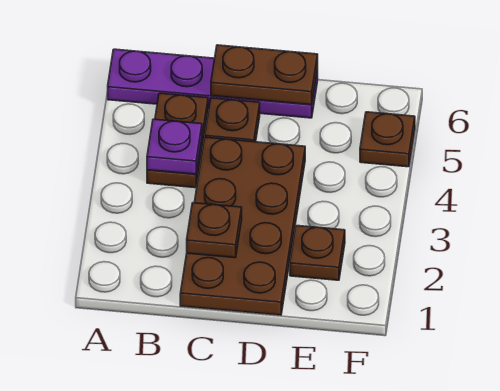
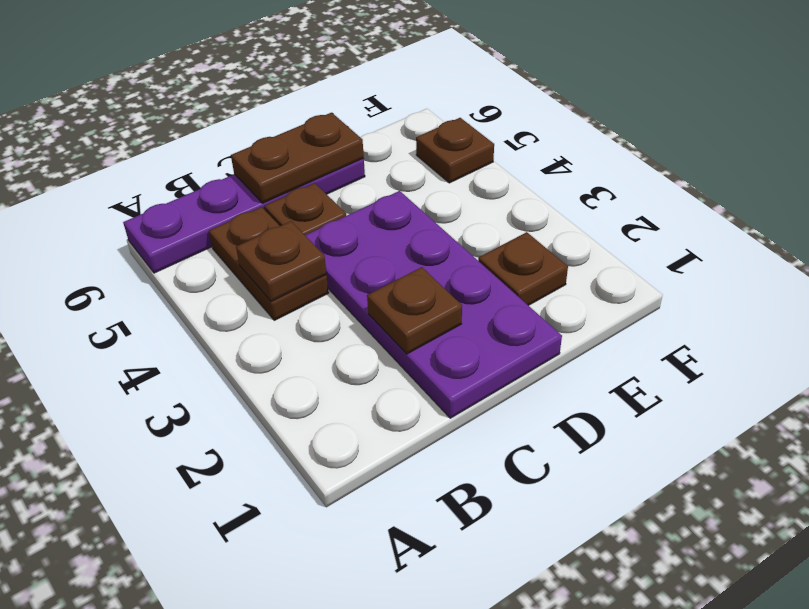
purple 1x1 plate [147,119,202,174] -> brown 1x1 plate [236,221,327,302]
brown 2x4 plate [180,137,305,315] -> purple 2x4 plate [305,191,562,418]

